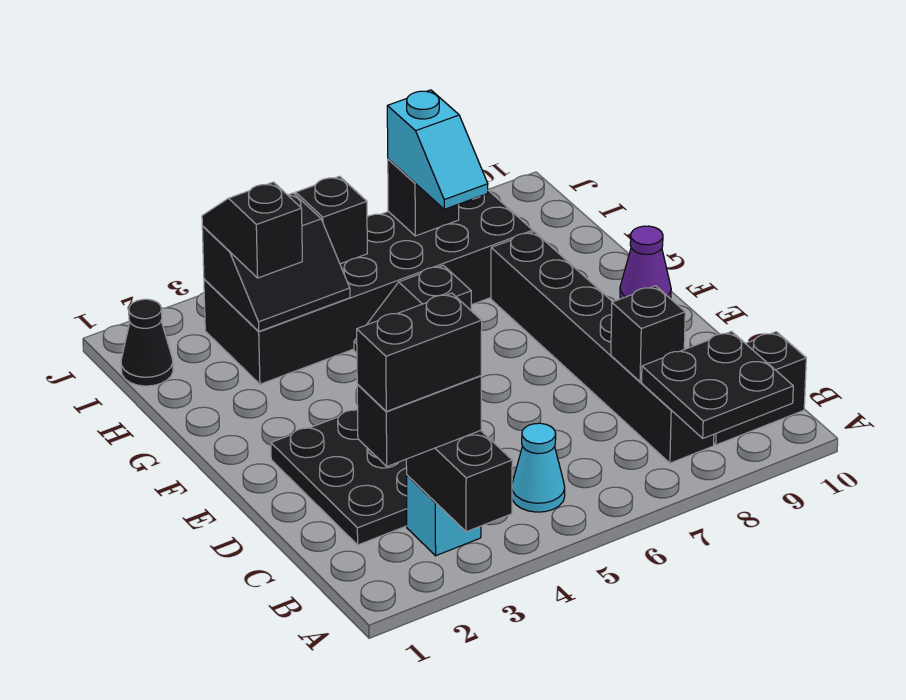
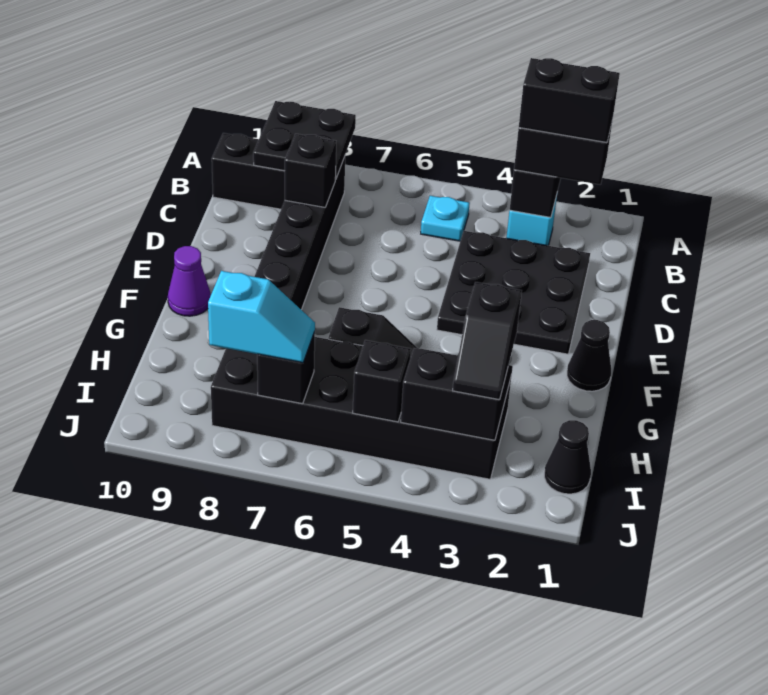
cyan 1x1 cone [512,423,565,512] -> cyan 1x1 plate [421,196,470,241]
none -> black 1x1 cone [567,320,611,391]
cyan 1x2 slope [387,90,488,209] -> cyan 1x2 slope turned to [208,271,315,363]

